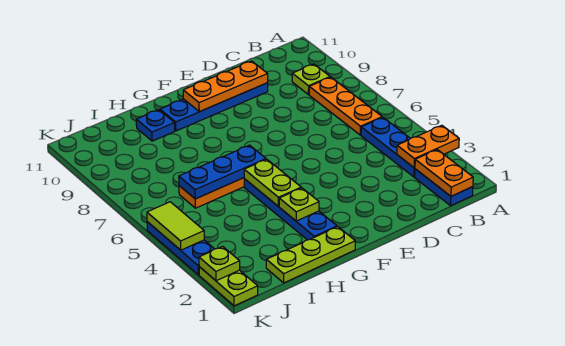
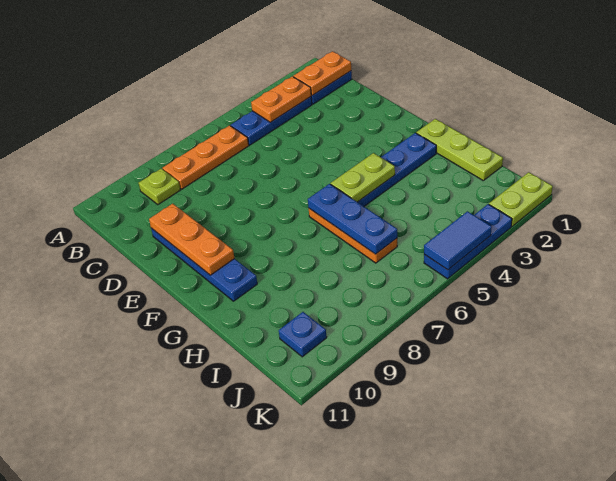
orange 1x2 plate [397,125,459,168] -> orange 1x2 plate turned to [251,76,311,122]
lime 1x1 plate [279,188,319,221] -> none
blue 1x1 plate [136,110,175,141] -> blue 1x1 plate moved to [279,312,327,357]
lime 1x1 plate [199,246,240,281] -> none
lime 1x2 tile [147,202,204,250] -> blue 1x2 tile [424,211,492,270]

